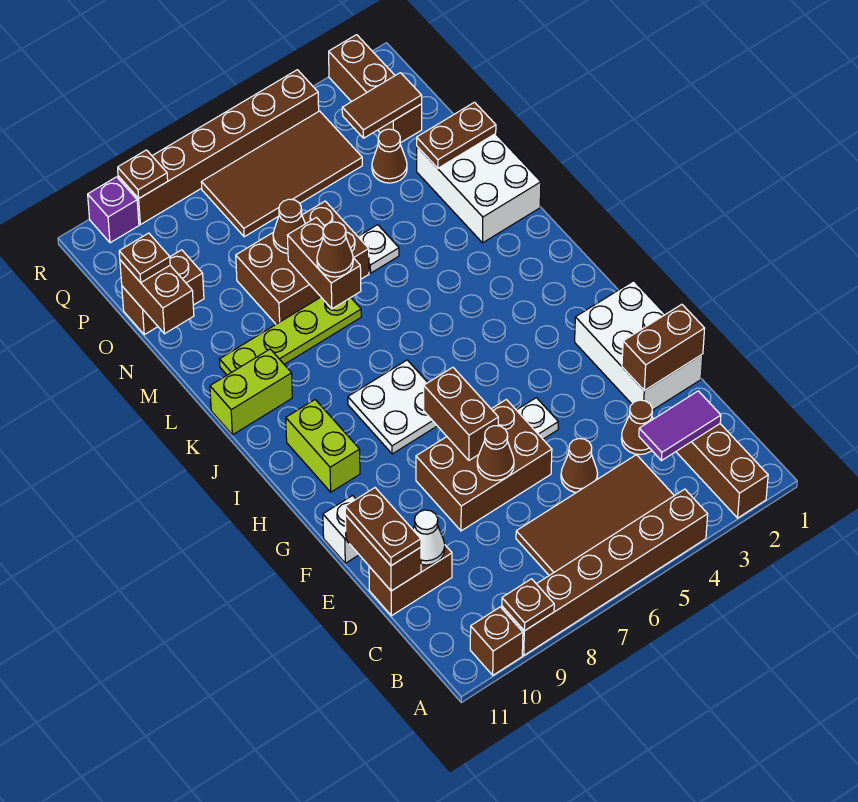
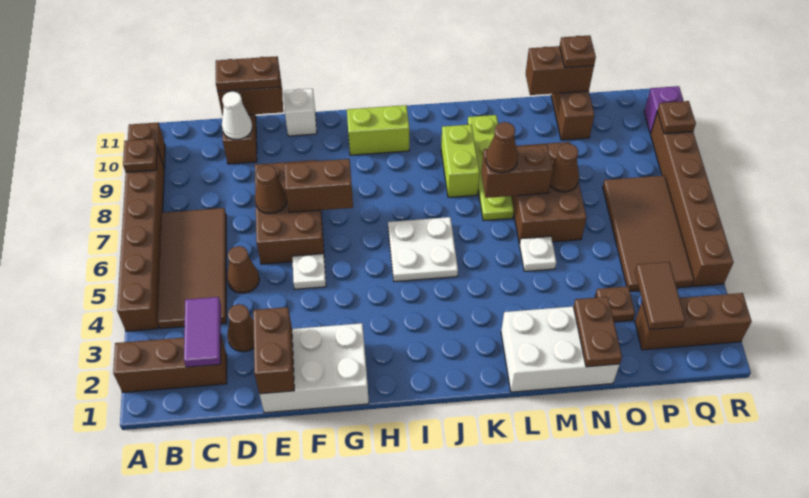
white 2x2 plate [348,360,437,454] -> white 2x2 plate moved to [388,217,458,282]
lime 1x2 brick [210,349,292,435] -> lime 1x2 brick moved to [441,124,480,197]
brown 1x1 cone [372,129,407,183] -> brown 1x1 plate [595,286,635,322]

